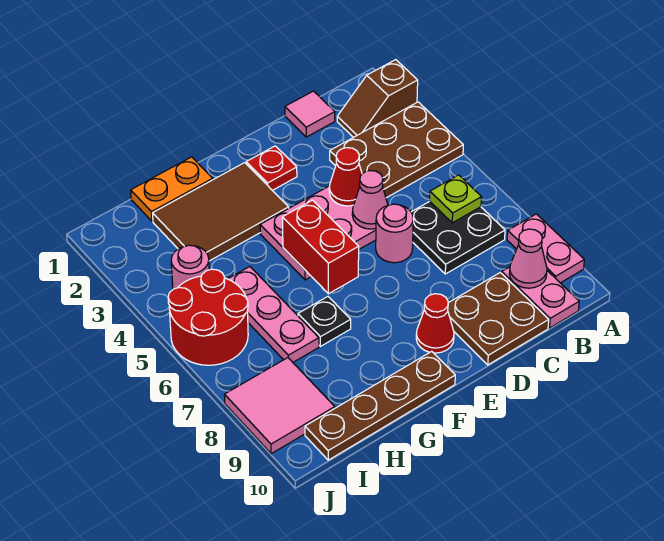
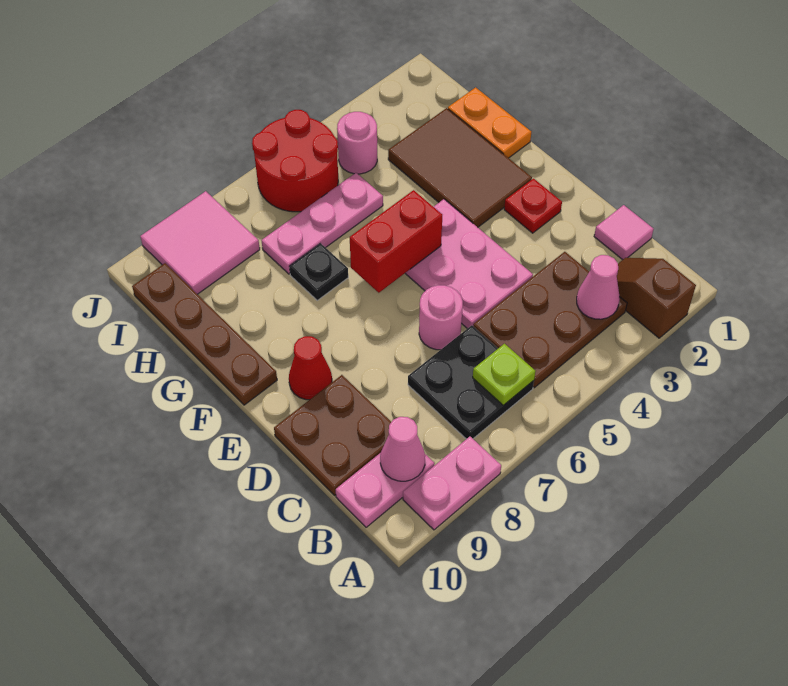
brown 2x3 plate [330,102,463,198] -> brown 2x3 plate turned to [473,252,627,388]
red 1x1 cone [329,148,362,206] -> none
pink 1x1 cone [352,171,388,229] -> pink 1x1 cone moved to [577,255,620,319]

